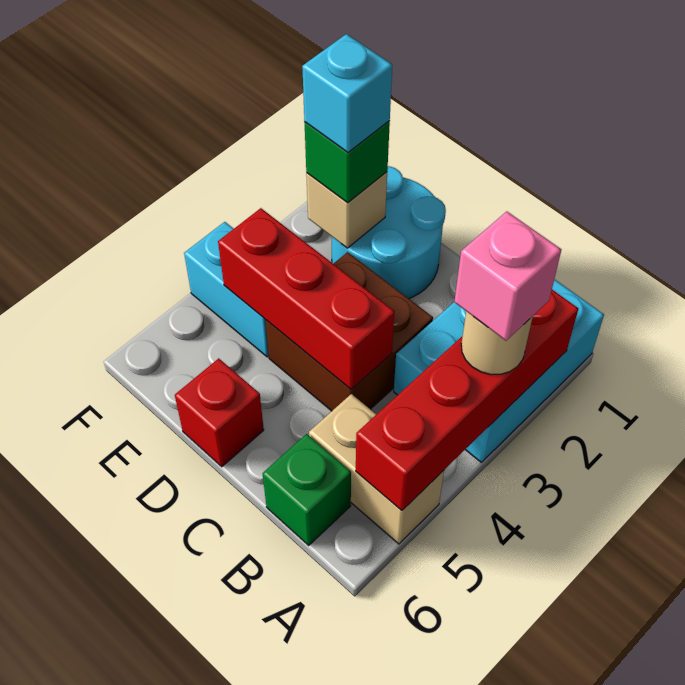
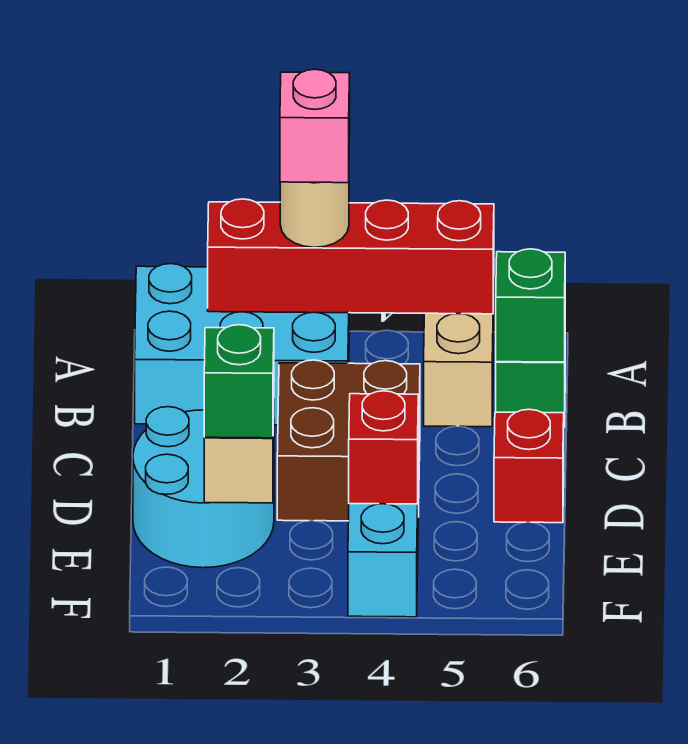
none -> green 1x1 brick [496,249,565,362]
red 1x3 brick [218,208,395,389] -> red 1x1 brick [349,391,418,504]
cyan 1x1 brick [302,34,392,152] -> none

